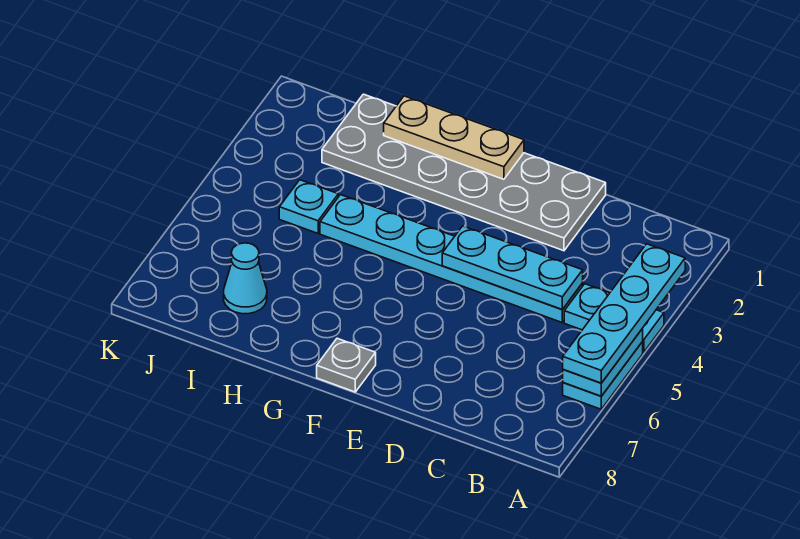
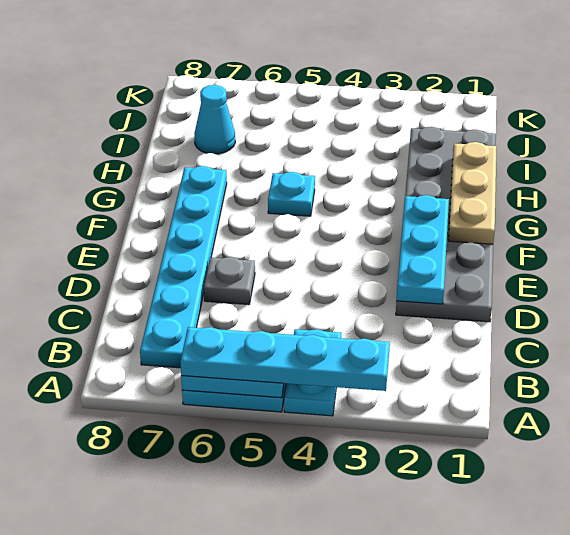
cyan 1x6 plate [320,195,583,322] -> cyan 1x6 plate moved to [140,166,227,368]
cyan 1x3 plate [442,226,583,309] -> cyan 1x3 plate moved to [396,195,449,304]
grey 1x1 plate [317,338,376,392] -> grey 1x1 plate moved to [204,257,255,305]
cyan 1x1 plate [279,180,338,233] -> cyan 1x1 plate moved to [268,172,315,216]

